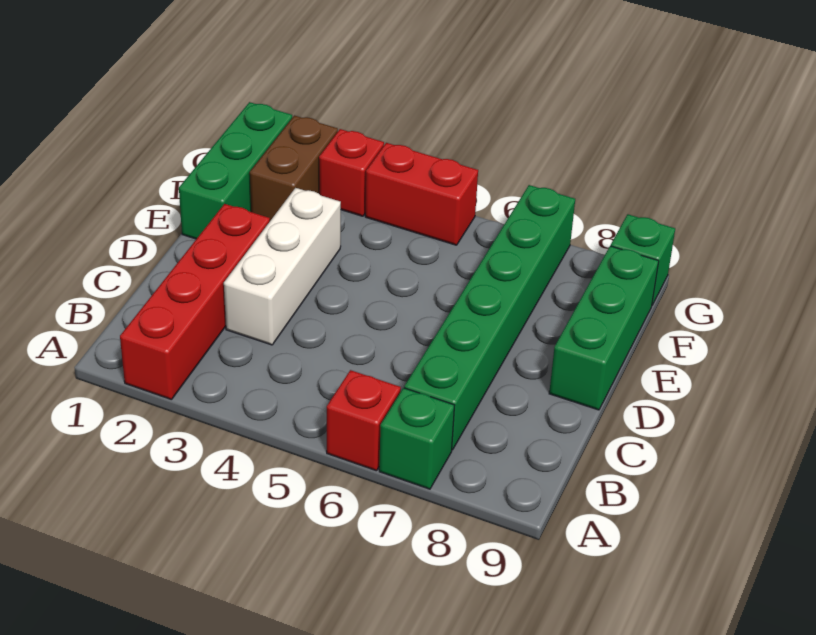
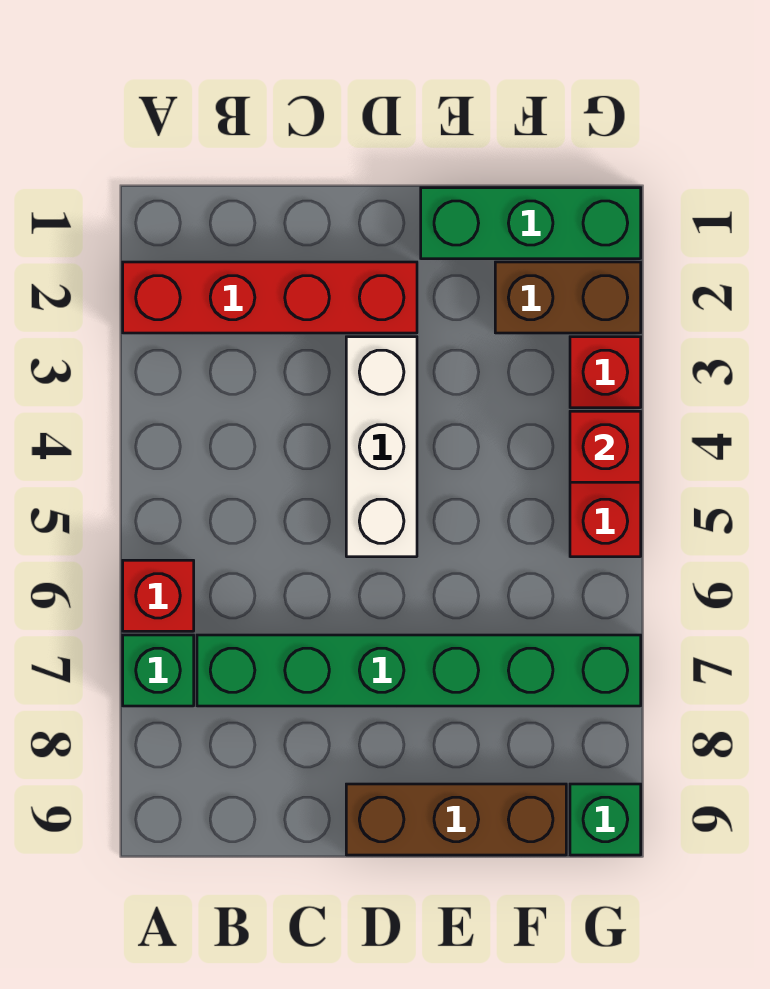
white 1x3 brick [224,188,341,345] -> white 1x3 brick turned to [346,337,417,557]
green 1x3 brick [549,246,659,410] -> brown 1x3 brick [346,784,566,855]
none -> red 1x1 brick [570,411,641,482]

